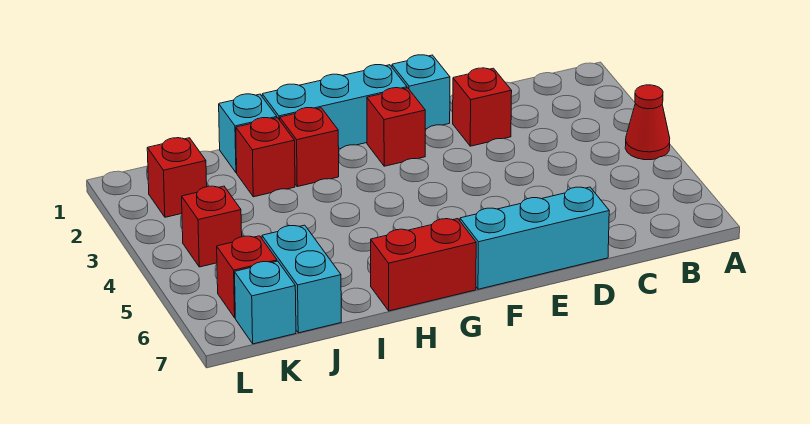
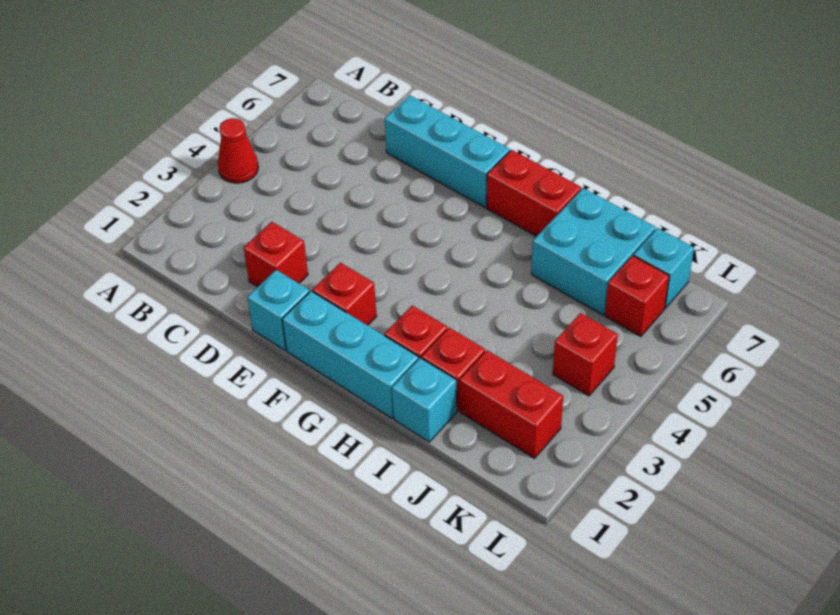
cyan 1x2 brick [262,225,341,333] -> cyan 2x2 brick [531,188,656,315]
red 1x1 brick [147,138,207,217] -> red 1x2 brick [460,350,563,458]

